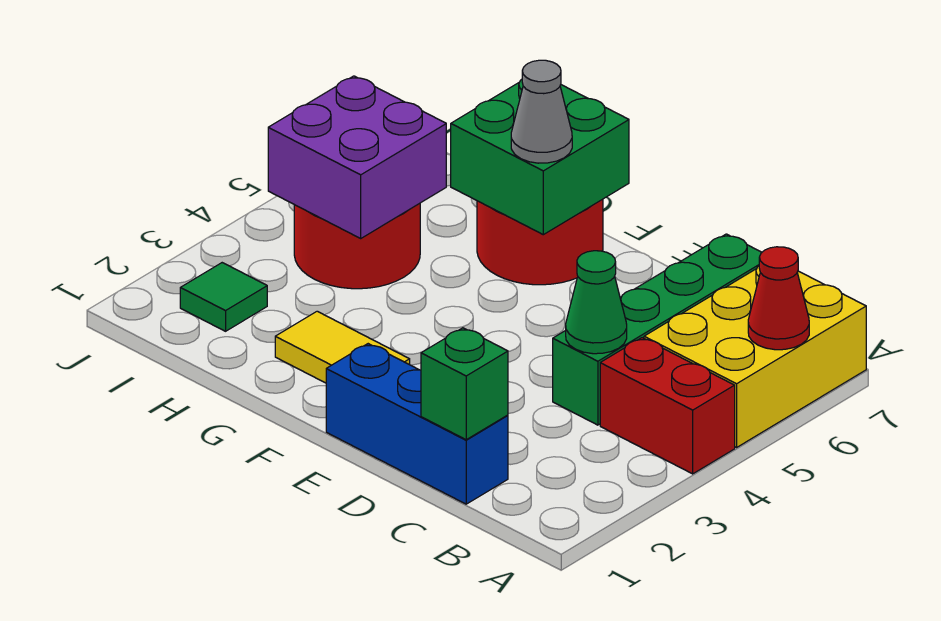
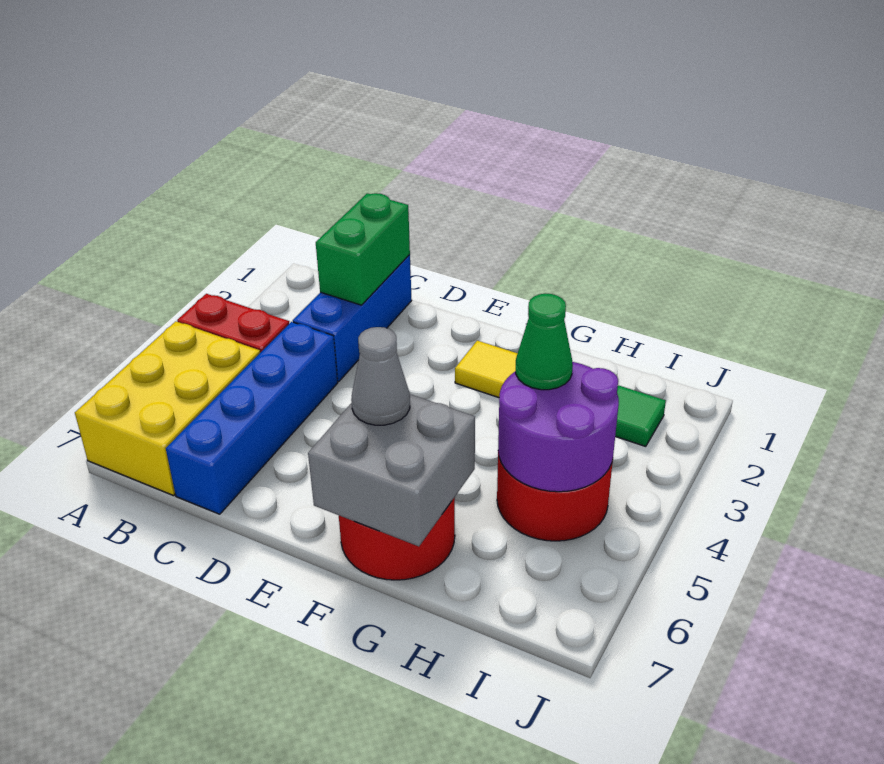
red 1x1 cone [748,247,809,350] -> none
blue 1x3 brick [326,344,508,504] -> blue 1x3 brick turned to [293,255,412,382]
green 1x1 brick [421,328,508,440] -> green 1x2 brick [316,193,410,305]
green 1x4 brick [553,234,762,425] -> blue 1x4 brick [166,322,338,514]
green 1x1 cone [566,251,627,354] -> green 1x1 cone moved to [516,294,573,390]
green 2x2 brick [451,79,629,235] -> grey 2x2 brick [308,394,475,546]
purple 2x2 brick [268,76,446,238] -> purple 2x2 round brick [498,362,619,492]

